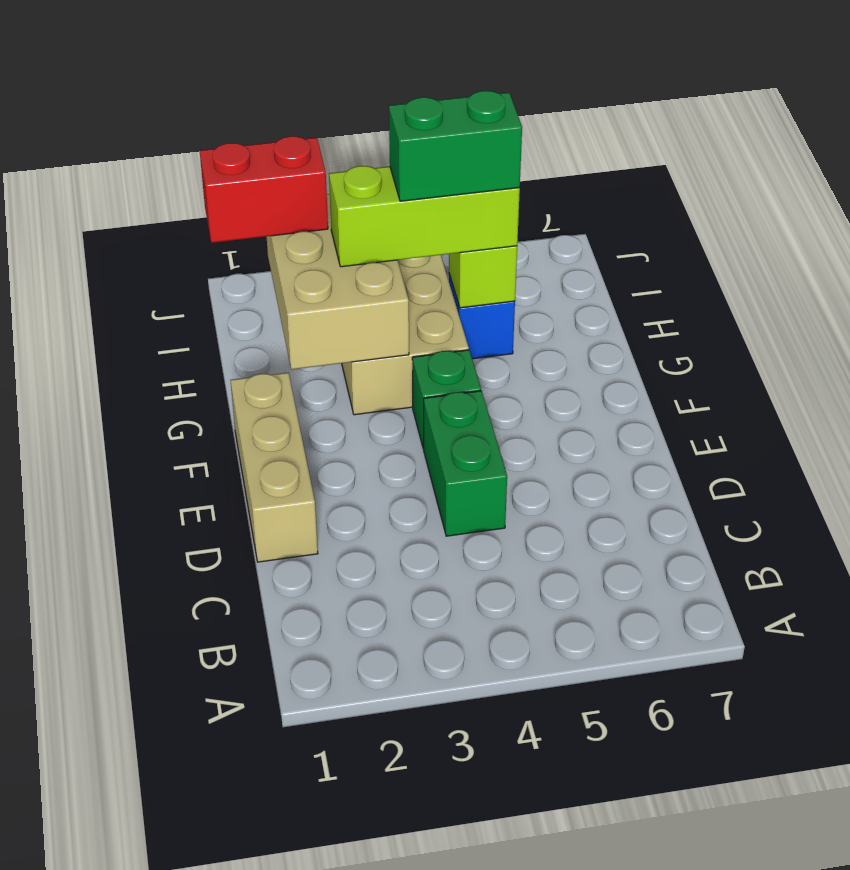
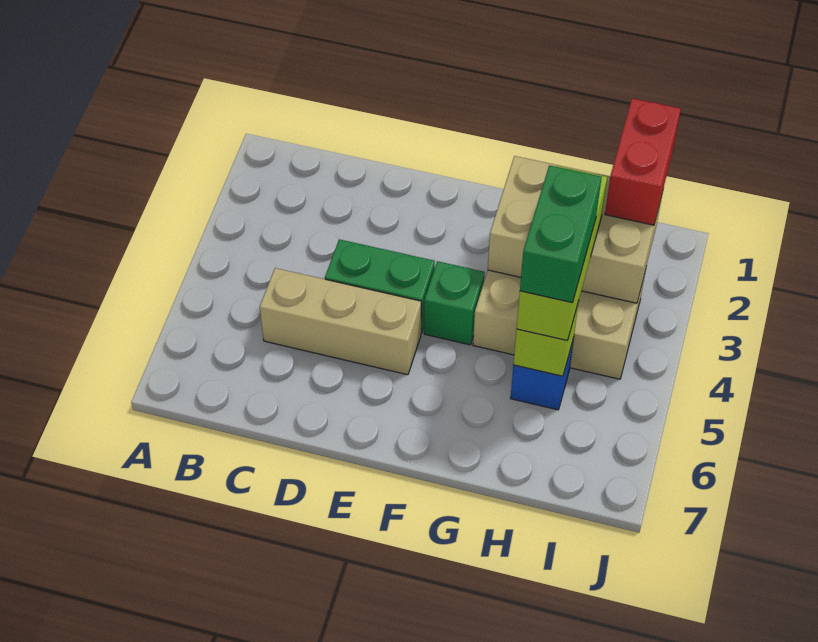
tan 1x3 brick [231,373,318,562] -> tan 1x3 brick moved to [260,268,421,375]

